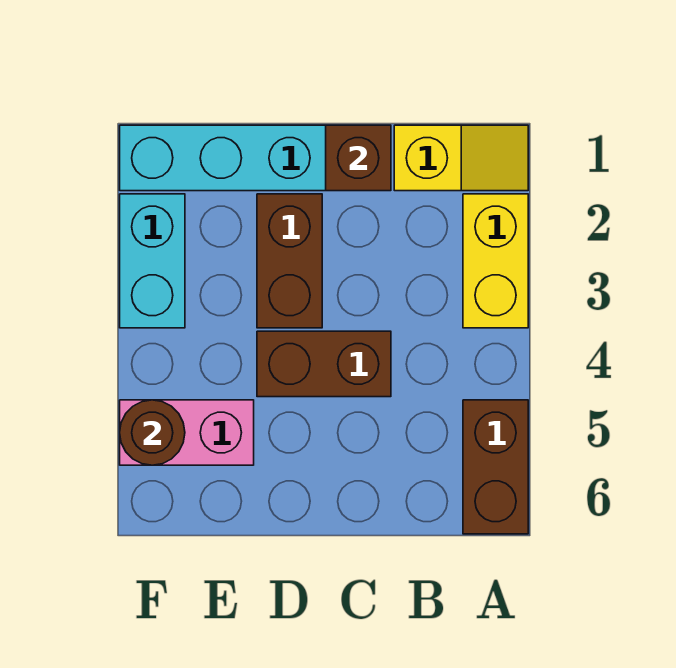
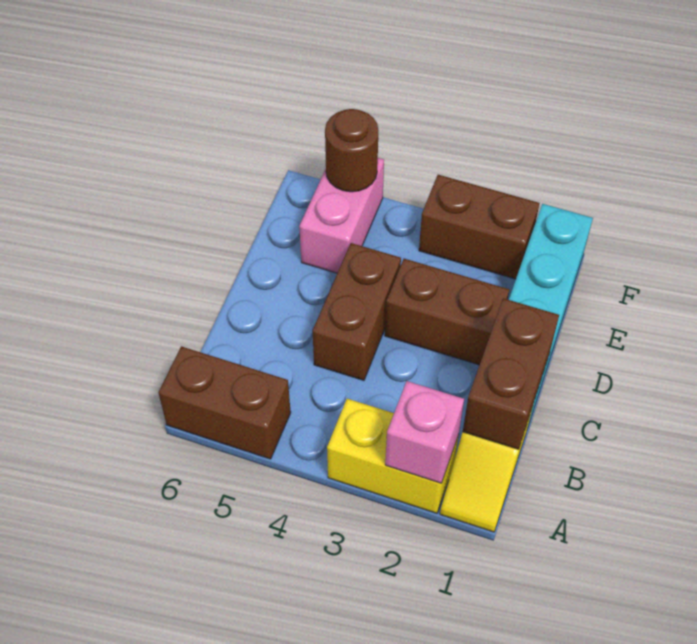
none -> pink 1x1 brick [385,381,464,483]
brown 1x1 brick [326,125,391,191] -> brown 1x2 brick [463,298,559,449]
cyan 1x2 brick [120,194,185,328] -> brown 1x2 brick [419,175,540,279]

